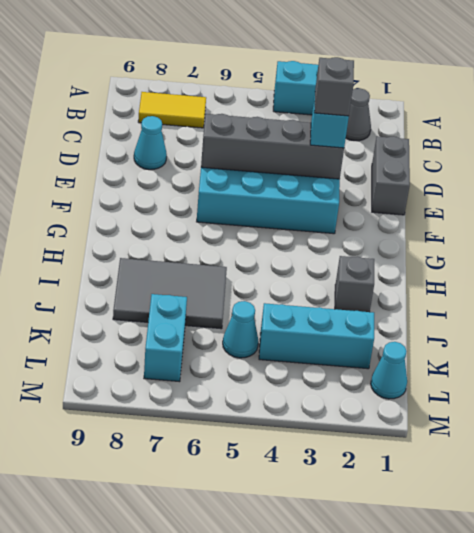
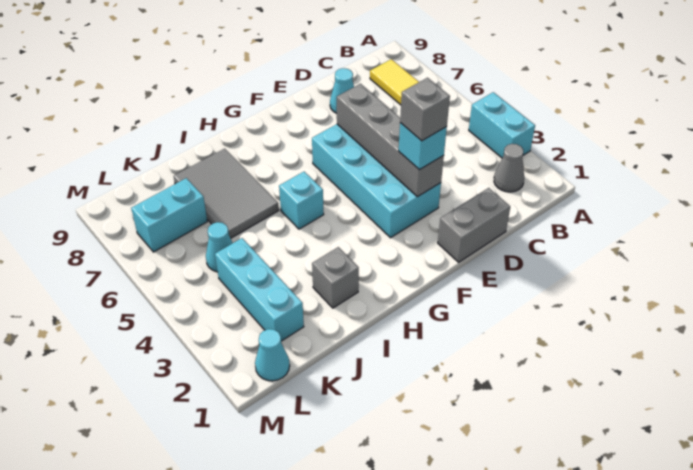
none -> cyan 1x1 brick [279,172,324,229]

